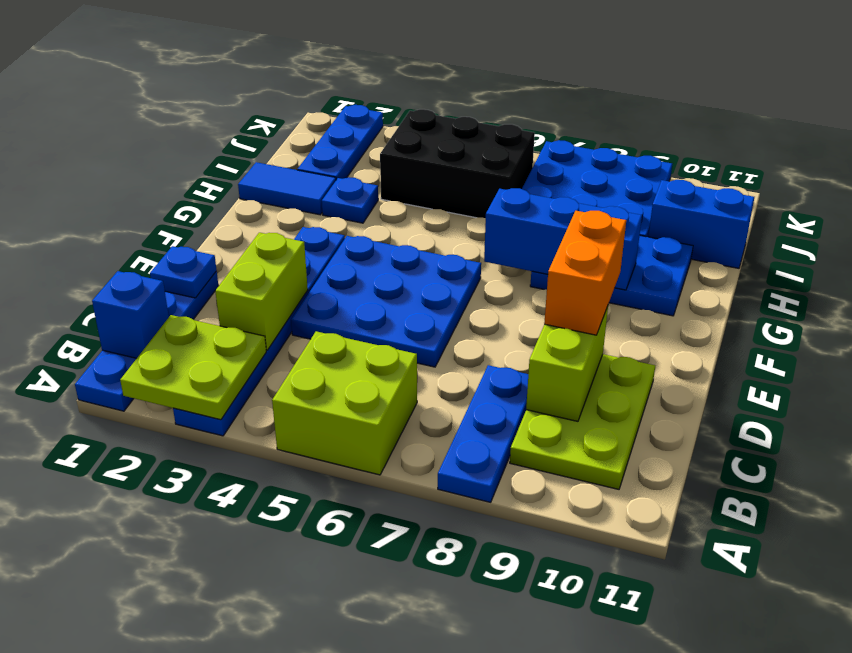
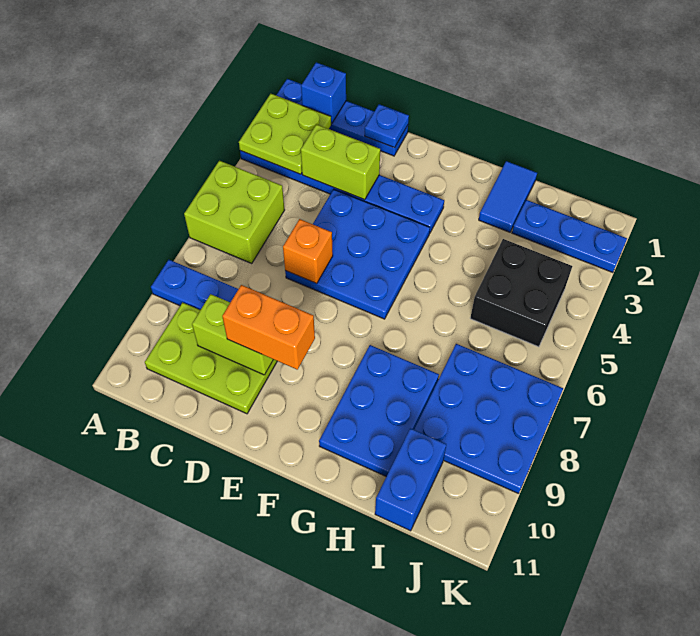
none -> orange 1x1 brick [283,219,333,284]
blue 1x3 brick [484,188,642,290] -> none
blue 1x1 plate [322,177,378,223] -> none
black 2x3 brick [380,109,535,218] -> black 2x2 brick [470,239,572,347]

